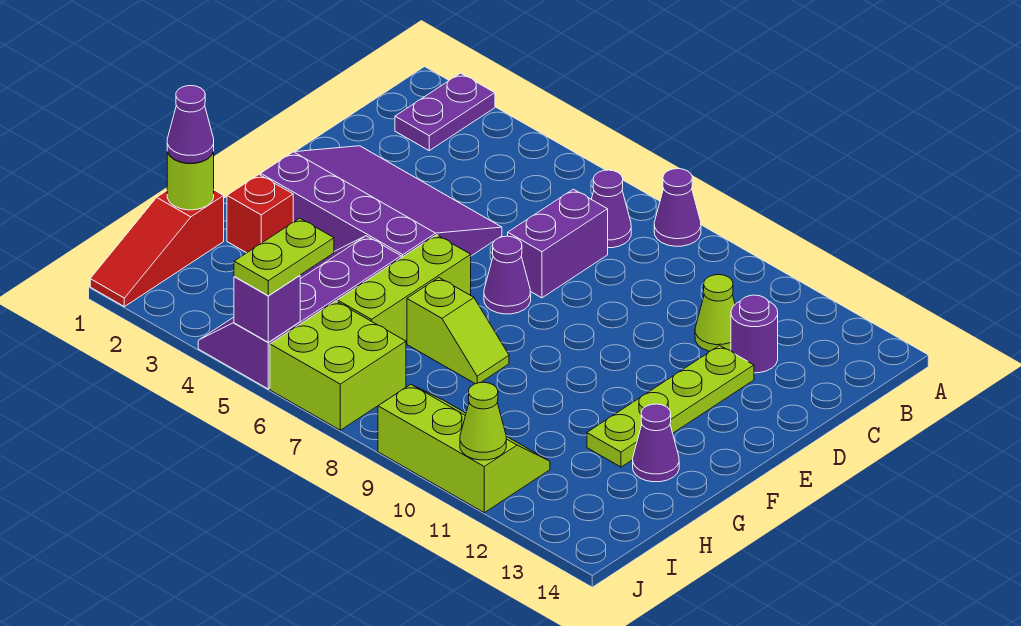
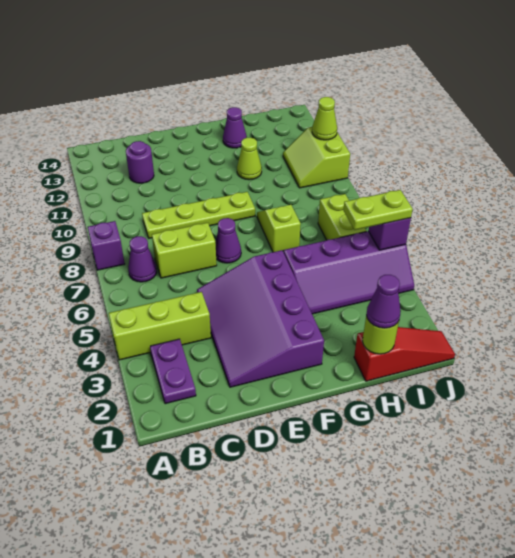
purple 1x2 plate [395,73,495,150] -> purple 1x2 plate turned to [150,339,196,404]
purple 1x1 cone [654,169,701,246] -> purple 1x1 brick [88,221,125,270]
purple 1x2 brick [508,189,608,298] -> lime 1x2 brick [152,223,217,278]
lime 1x1 cone [695,275,735,351] -> lime 1x1 cone moved to [237,138,262,180]
lime 1x4 plate [587,345,754,467] -> lime 1x4 plate moved to [142,192,255,238]
lime 1x3 brick [337,235,471,343] -> lime 1x3 brick moved to [109,292,211,360]
red 1x1 brick [227,175,293,253] -> none
lime 2x2 brick [270,301,406,430] -> lime 1x2 brick [318,194,366,240]
lime 2x3 slope [378,385,550,513] -> lime 2x2 slope [283,127,350,188]

